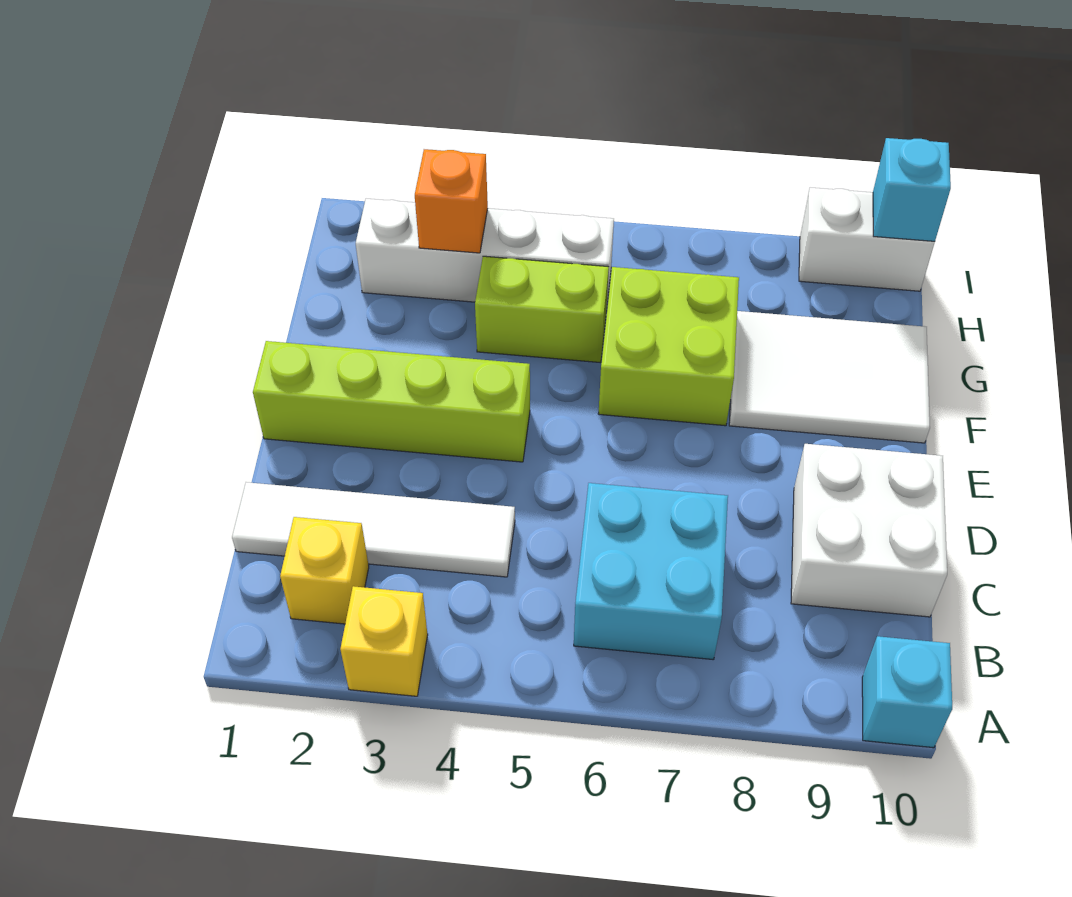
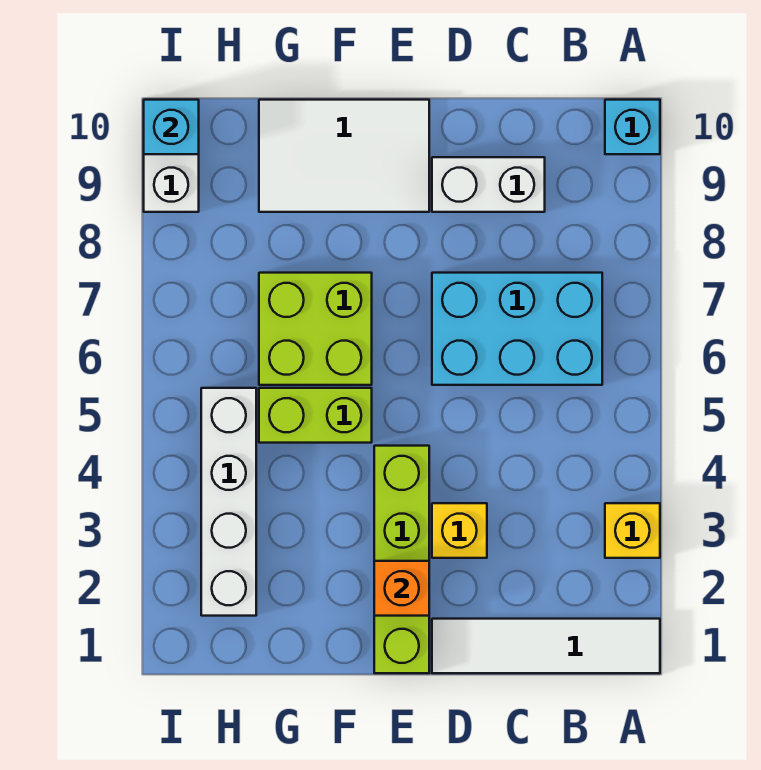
yellow 1x1 brick [280,517,369,624] -> yellow 1x1 brick moved to [432,503,487,558]
cyan 2x2 brick [574,483,728,660] -> cyan 2x3 brick [432,273,602,385]
white 1x4 tile [232,482,515,577] -> white 1x4 tile turned to [432,619,660,673]
white 2x2 brick [791,444,947,617] -> white 1x2 brick [432,157,545,212]
white 2x3 tile [729,311,930,443] -> white 2x3 tile turned to [259,100,429,212]
lime 1x2 brick [475,256,609,363] -> lime 1x2 brick turned to [259,388,372,443]
orange 1x1 brick [415,149,488,253] -> orange 1x1 brick moved to [374,561,429,616]

